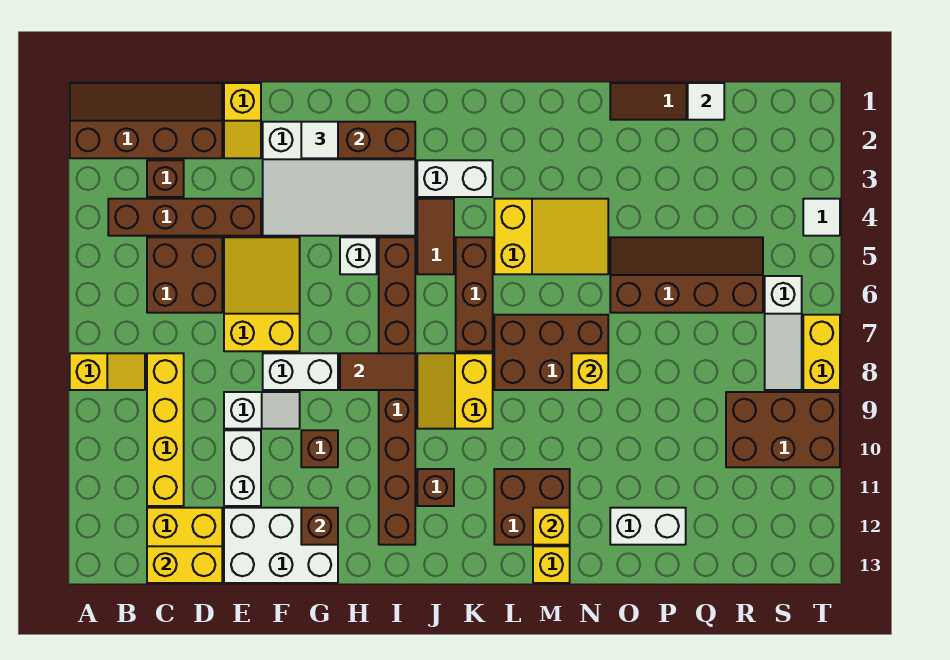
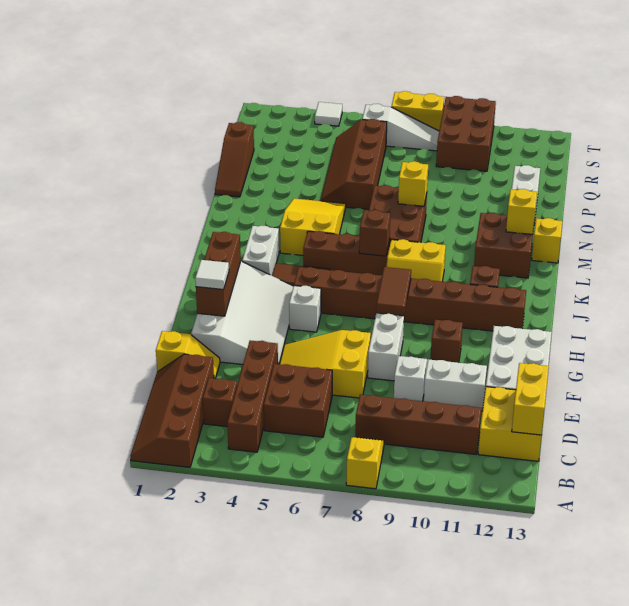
yellow 1x4 brick [147,353,184,506] -> brown 1x4 brick [355,395,481,454]
brown 1x1 brick [301,508,338,545] -> brown 1x1 brick moved to [359,210,390,256]
white 1x1 tile [688,83,724,120] -> none

